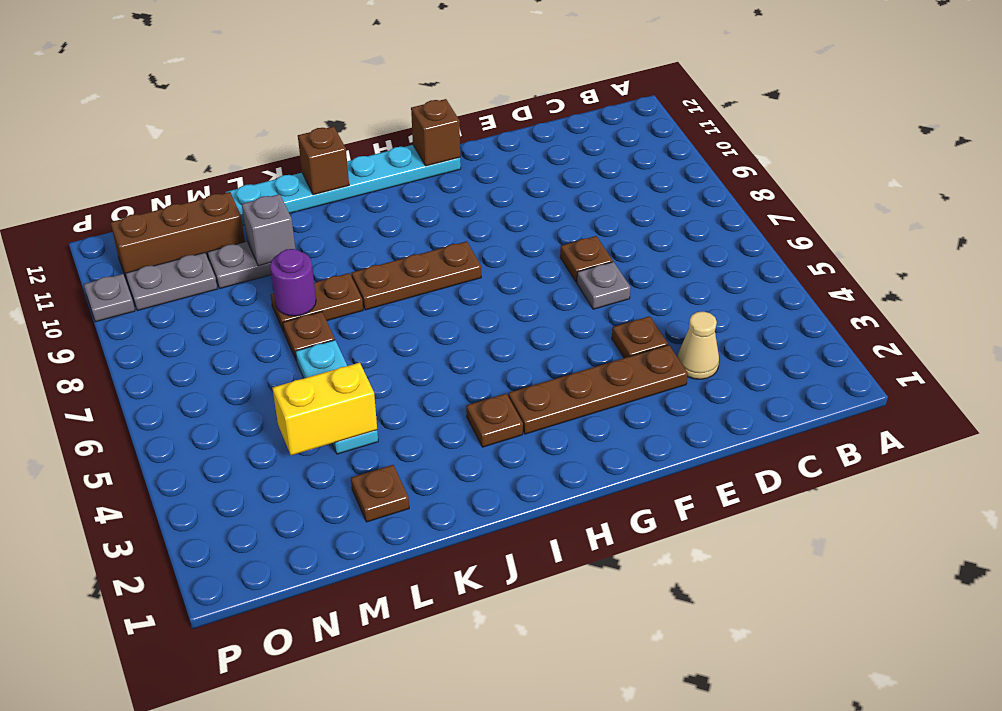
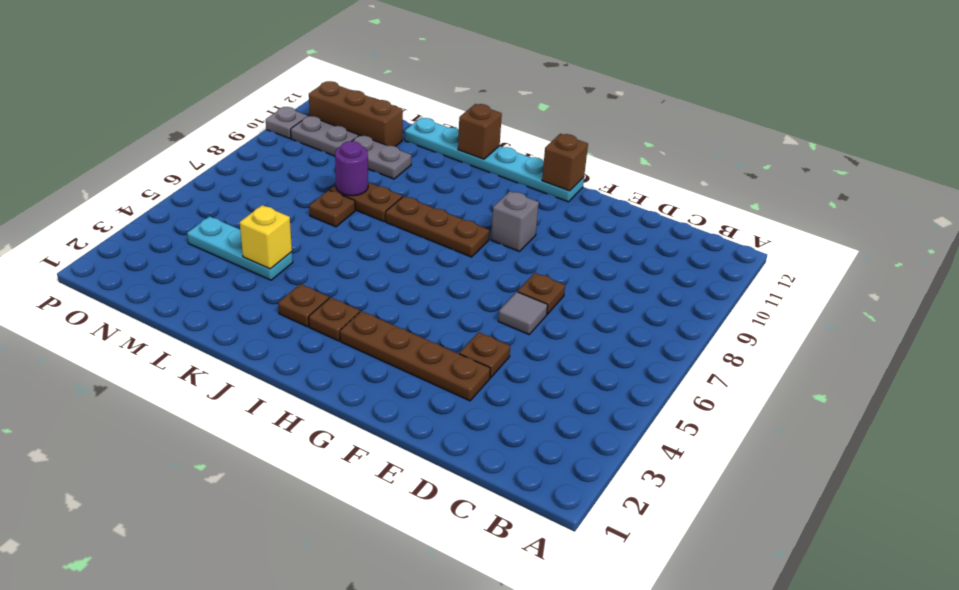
tan 1x1 cone [677,312,719,379] -> none
grey 1x1 plate [577,262,631,309] -> grey 1x1 tile [498,292,548,334]
brown 1x1 plate [351,465,409,522] -> brown 1x1 plate moved to [278,284,329,327]
cyan 1x3 plate [295,340,378,454] -> cyan 1x3 plate turned to [187,216,293,280]
yellow 1x2 brick [273,363,377,455] -> yellow 1x1 brick [240,205,292,269]
grey 1x1 brick [242,194,295,266] -> grey 1x1 brick moved to [491,191,539,252]

